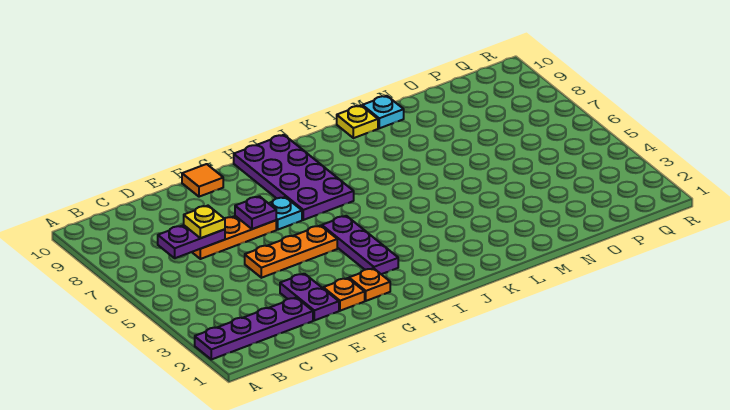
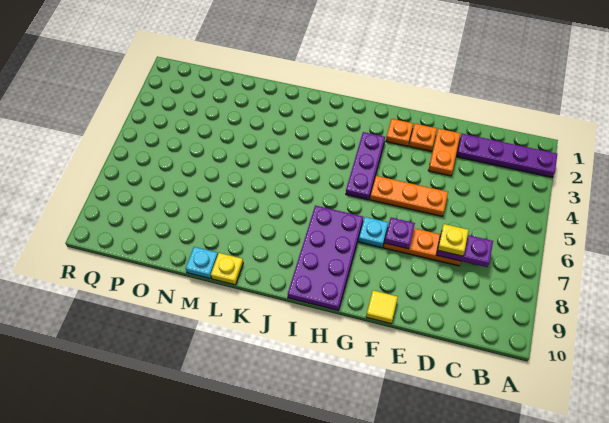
purple 1x2 plate [280,274,339,320] -> orange 1x2 plate [428,129,461,176]
orange 1x1 tile [182,164,223,197] -> yellow 1x1 tile [366,290,398,324]

